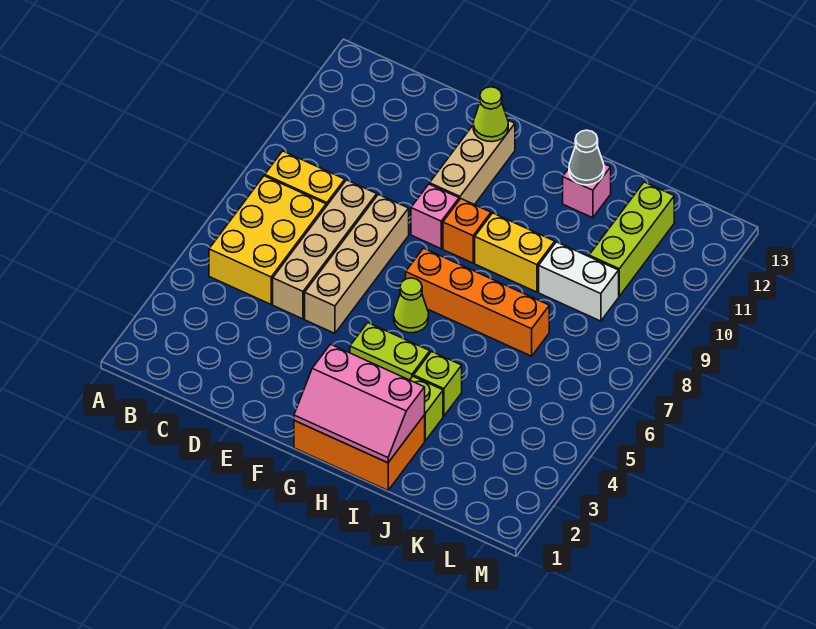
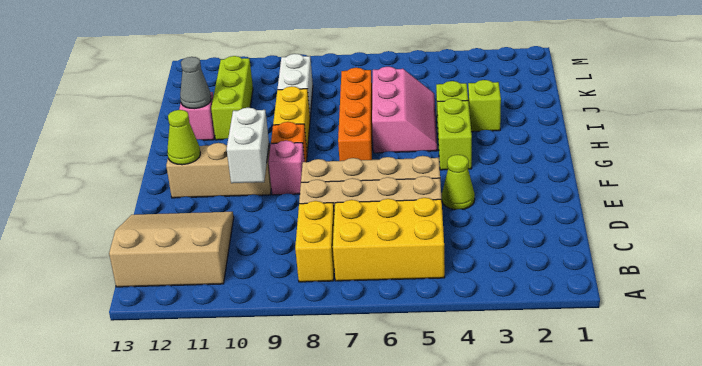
none -> tan 3x3 slope [109,212,234,287]
none -> white 1x2 brick [227,108,269,183]
orange 2x3 brick [294,415,425,490] -> none
pink 2x3 slope [294,344,425,463] -> pink 2x3 slope moved to [372,67,437,153]
lime 1x1 cone [394,278,429,333] -> lime 1x1 cone moved to [441,155,475,210]
lime 1x3 brick [589,182,674,296] -> lime 1x3 brick turned to [211,56,253,140]

